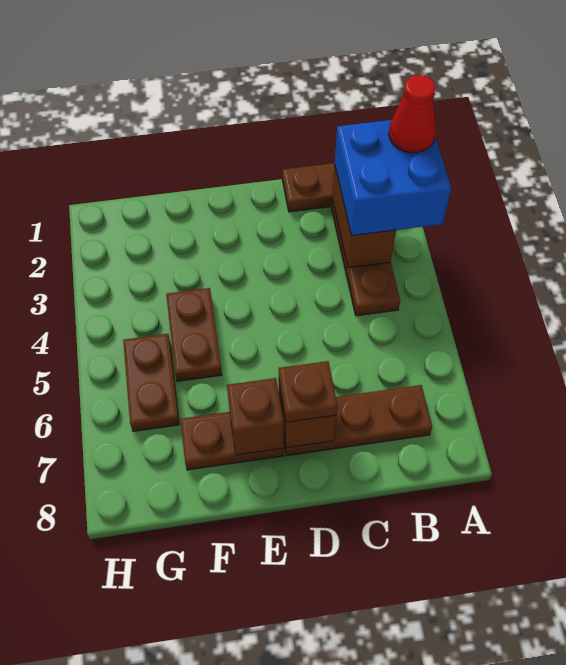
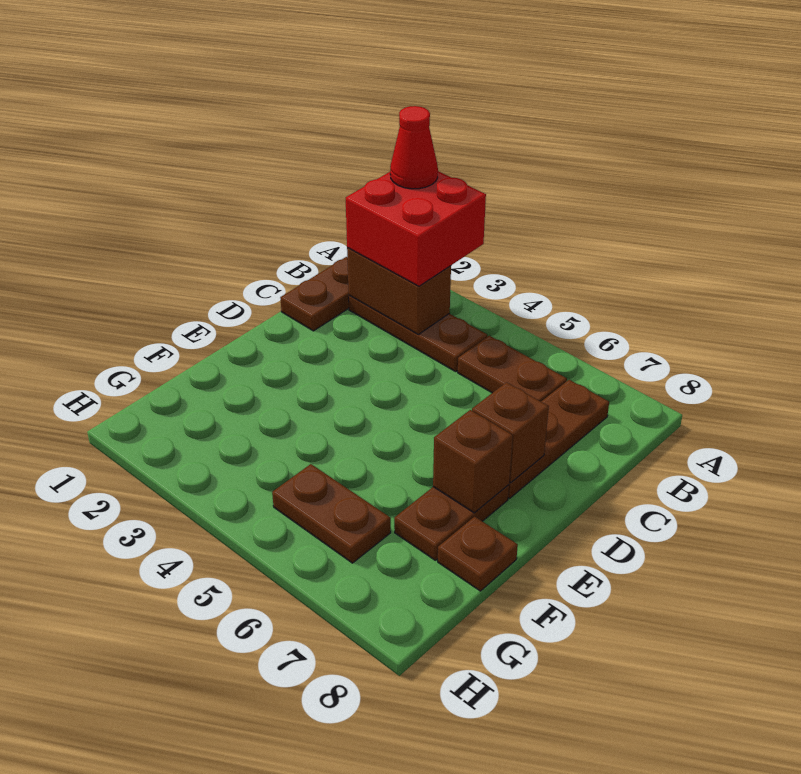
blue 2x2 brick [335,120,451,236] -> red 2x2 brick [346,171,486,286]
brown 1x1 plate [279,361,338,422] -> brown 1x1 plate moved to [438,517,518,591]
brown 1x2 plate [166,288,222,381] -> brown 1x2 plate moved to [458,336,567,401]

